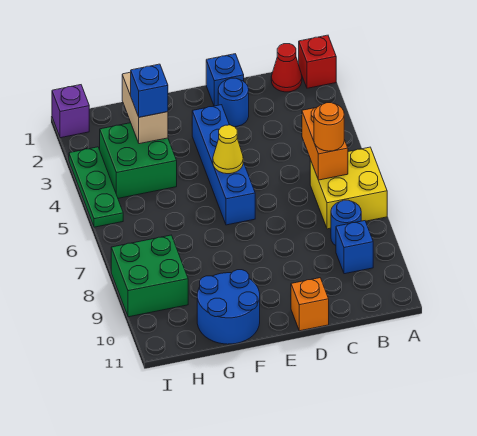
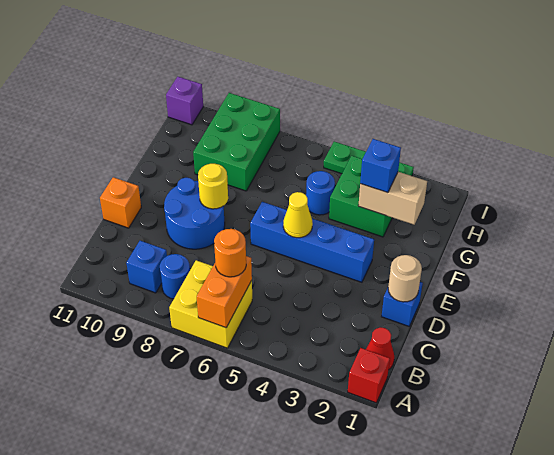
orange 1x2 brick [302,107,348,180] -> orange 1x2 brick turned to [197,256,252,328]
none -> tan 1x1 round brick [388,255,422,302]
blue 1x1 round brick [218,78,249,127] -> blue 1x1 round brick moved to [306,171,335,215]
none -> yellow 1x1 round brick [198,164,228,209]
blue 2x2 round brick [197,270,260,344] -> blue 2x2 round brick moved to [164,178,225,249]
green 2x2 brick [111,235,188,317] -> green 2x3 brick [193,93,280,191]
purple 1x1 brick [52,85,89,138] -> purple 1x1 brick moved to [166,77,203,125]

